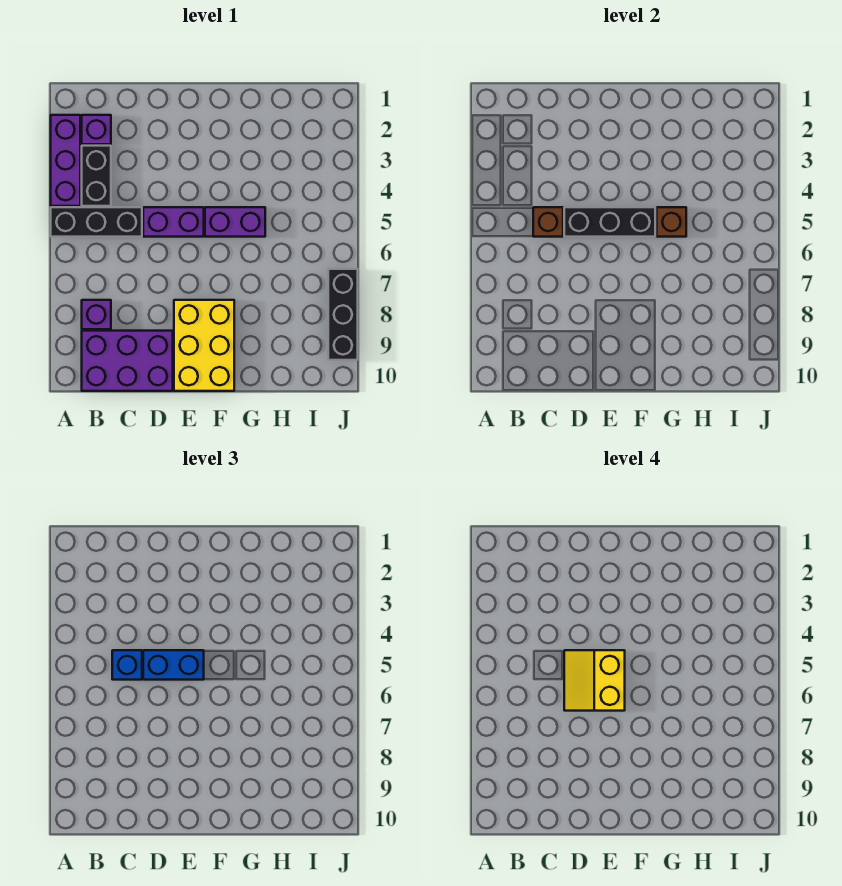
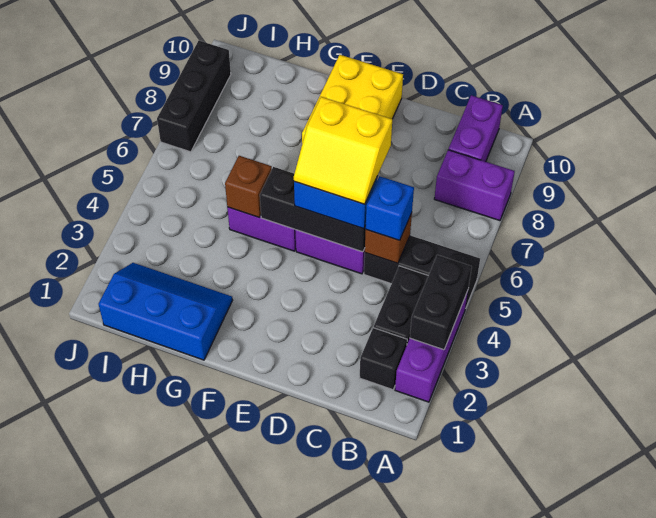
none -> black 1x2 brick [410,255,472,350]
purple 1x1 brick [82,115,111,144] -> black 1x1 brick [360,328,407,390]
purple 1x1 brick [82,300,111,329] -> purple 1x2 brick [434,150,515,221]
purple 2x3 brick [82,331,173,391] -> purple 1x2 brick [448,95,503,162]
yellow 2x2 slope [564,650,625,711] -> yellow 2x2 slope turned to [294,97,392,204]
none -> blue 2x3 slope [99,263,233,360]

